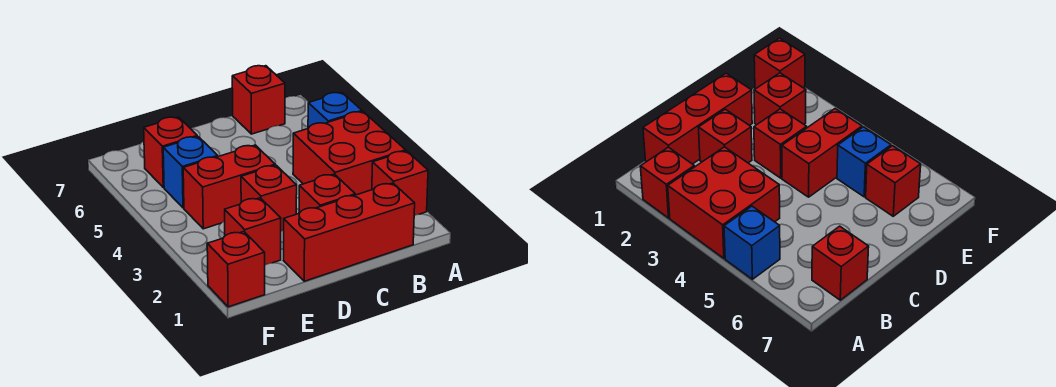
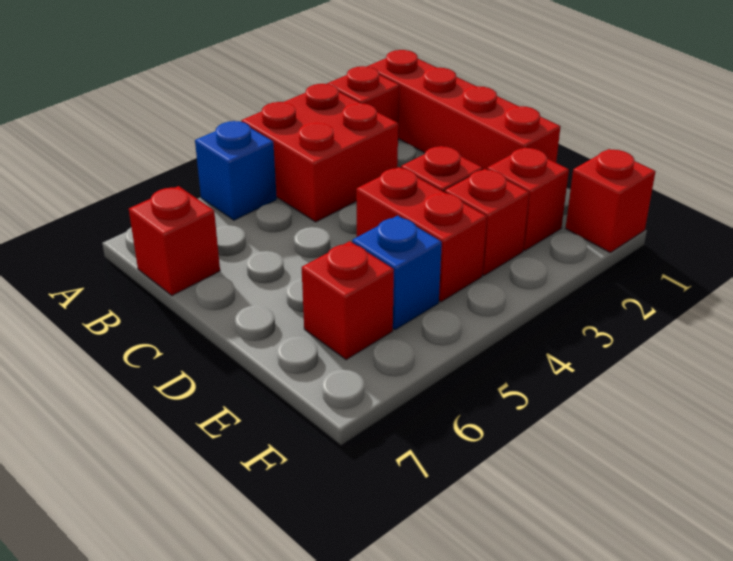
red 1x3 brick [284,183,415,281] -> red 1x4 brick [367,50,561,170]
red 1x1 brick [299,174,355,213] -> red 1x1 brick moved to [445,169,529,276]

